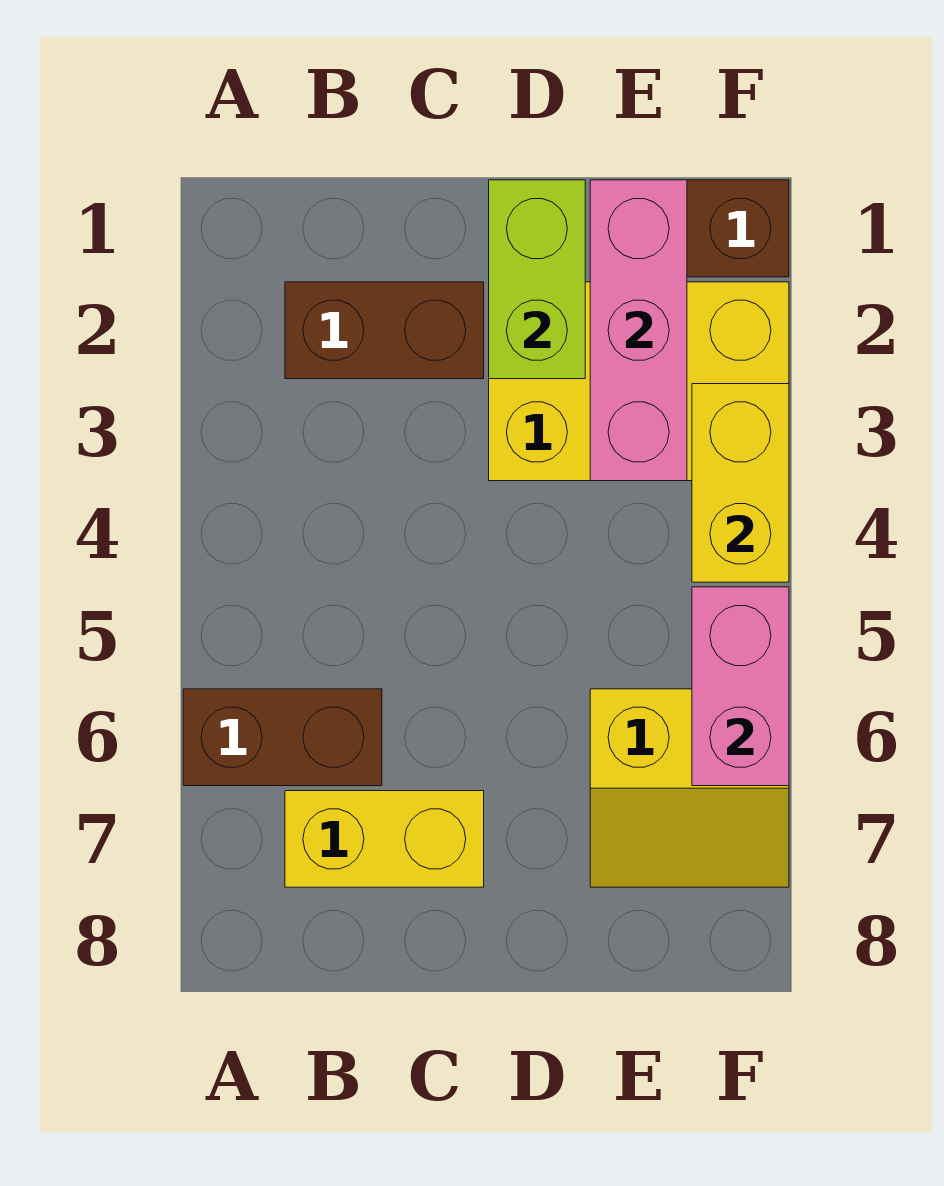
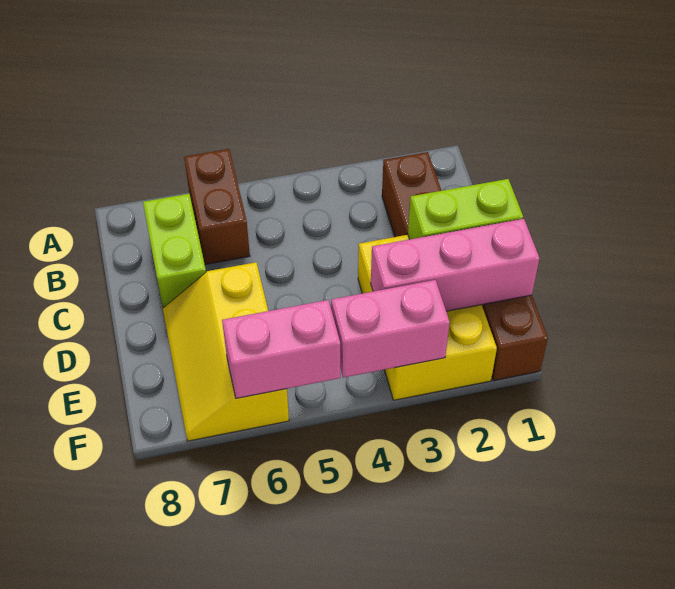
yellow 1x2 brick [285,791,484,887] -> lime 1x2 brick [143,194,206,308]
yellow 2x2 slope [590,689,789,887] -> yellow 2x3 slope [163,262,289,441]
yellow 1x2 brick [692,384,789,582] -> pink 1x2 brick [331,280,450,378]

